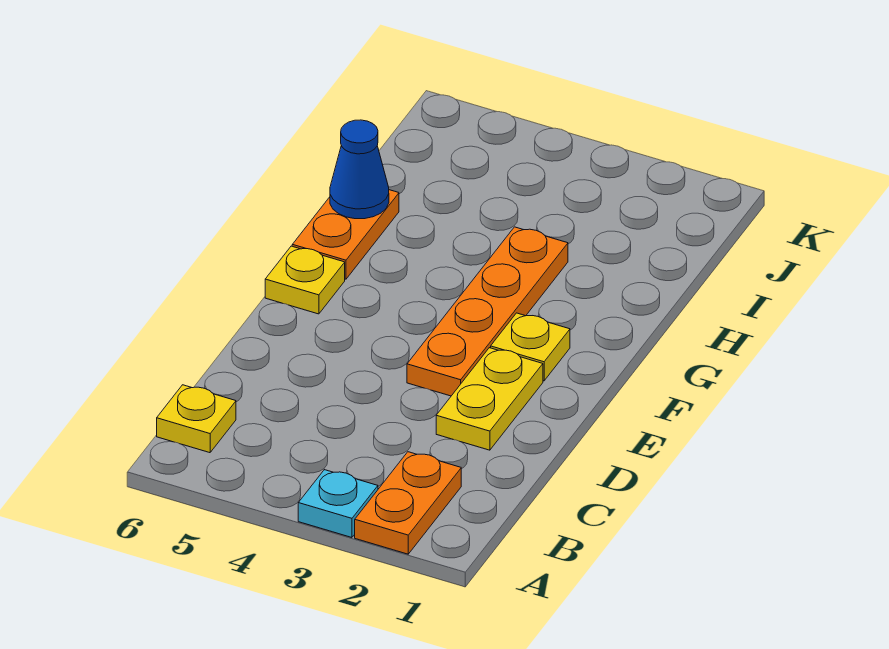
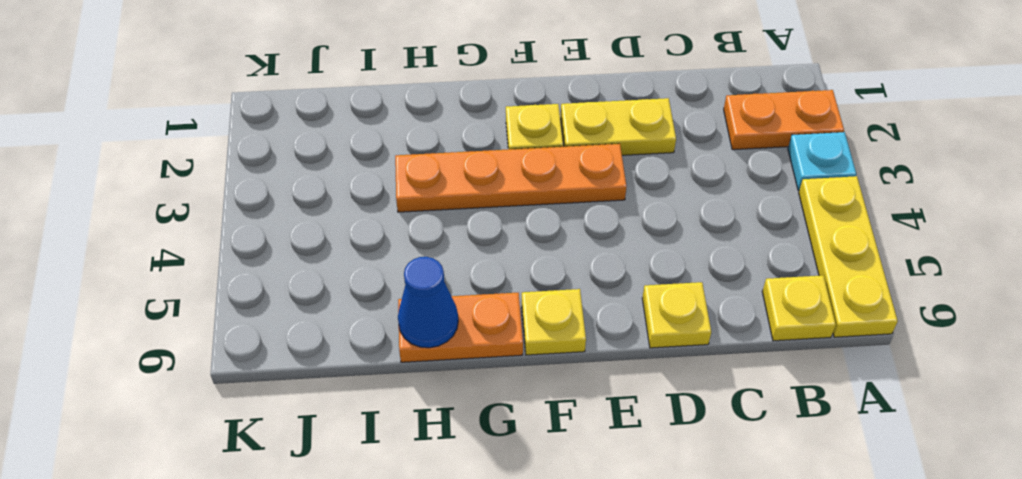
none -> yellow 1x3 plate [799,176,898,337]
none -> yellow 1x1 plate [642,282,711,348]

